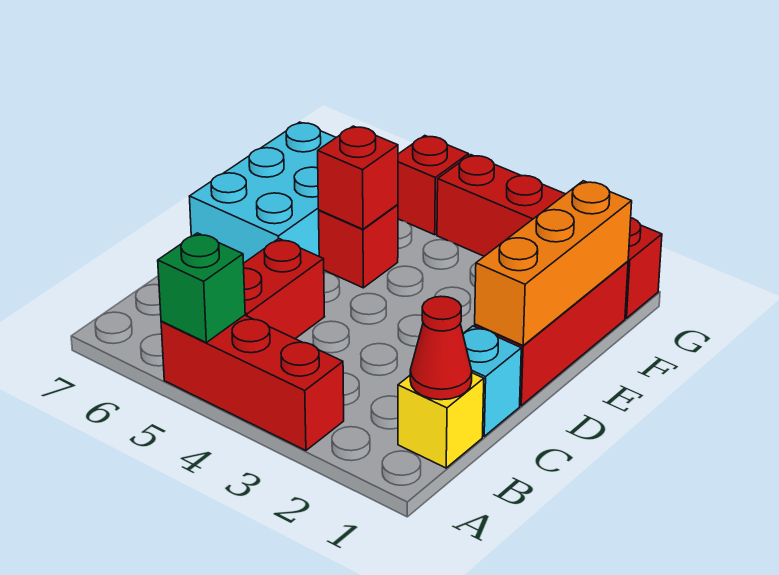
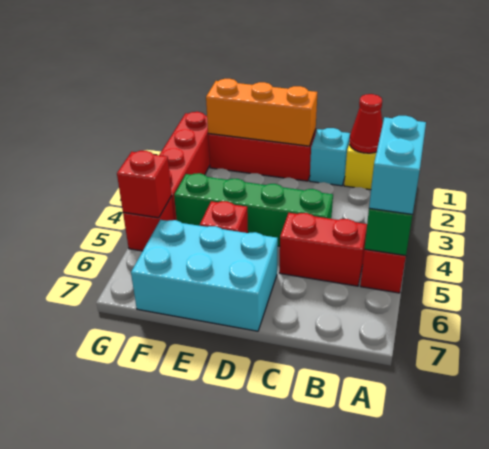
none -> cyan 1x2 brick [369,116,426,214]
none -> green 1x4 brick [174,173,333,246]
red 1x1 brick [318,126,398,229] -> red 1x1 brick moved to [117,151,172,218]

